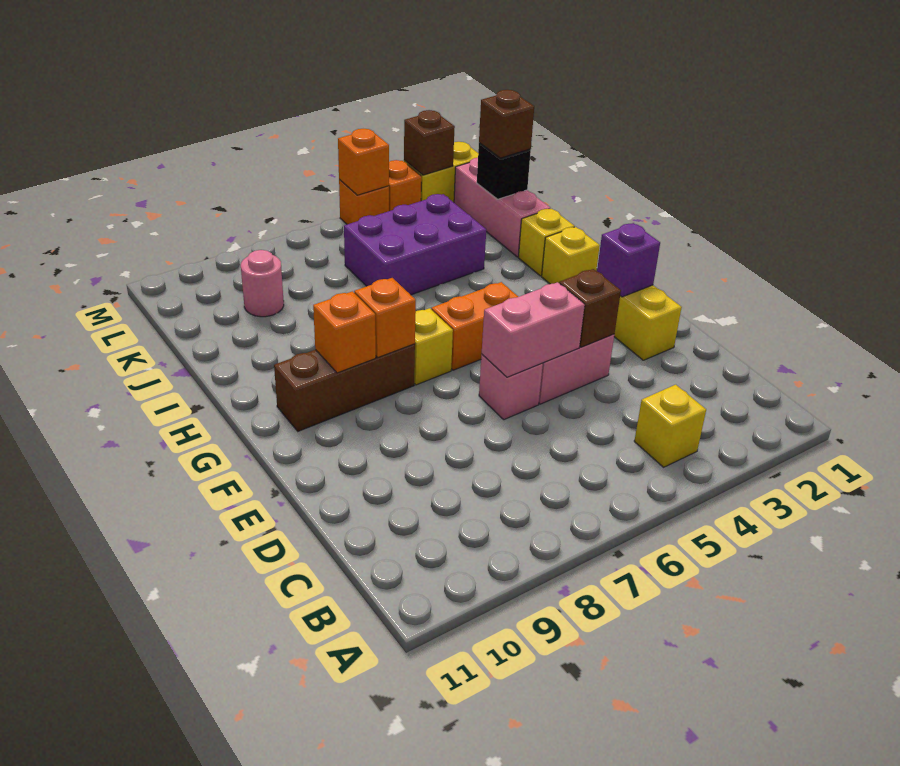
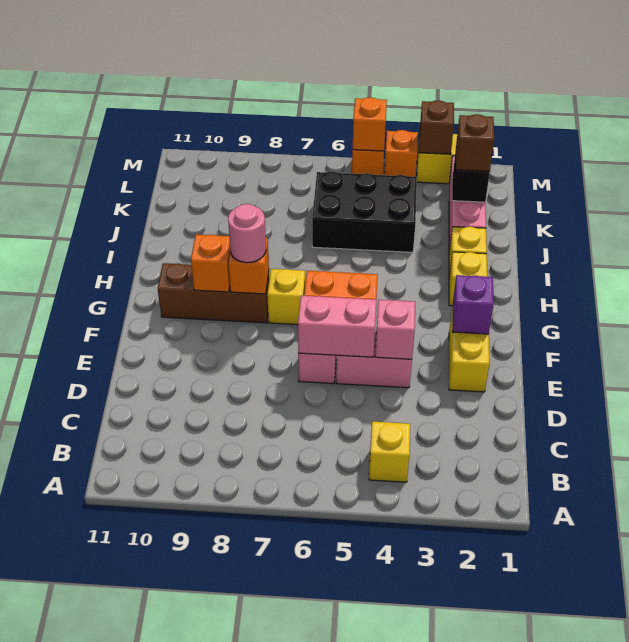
brown 1x1 brick [559,269,621,347] -> pink 1x1 brick [375,300,415,359]
purple 2x3 brick [344,194,486,295] -> black 2x3 brick [312,172,417,252]
pink 1x1 round brick [241,250,284,317] -> pink 1x1 round brick moved to [228,204,266,263]

